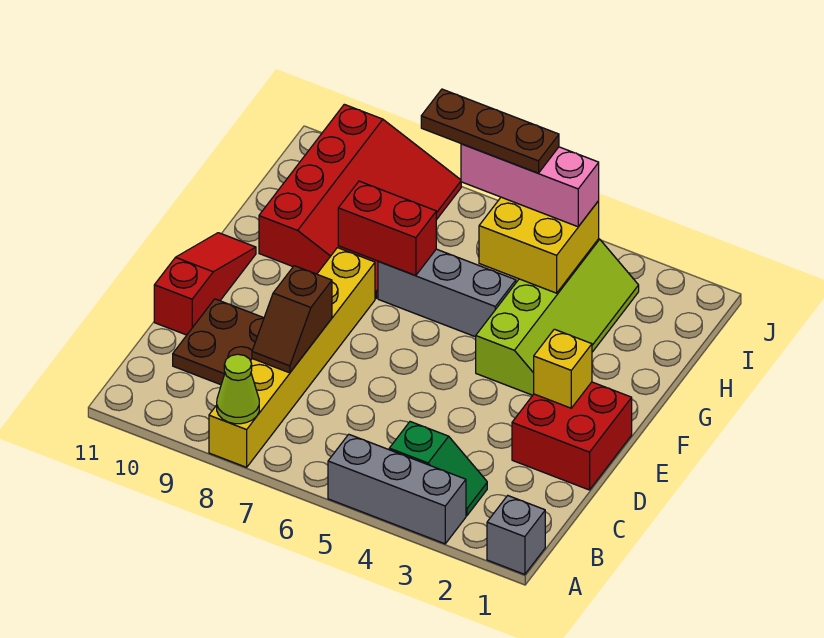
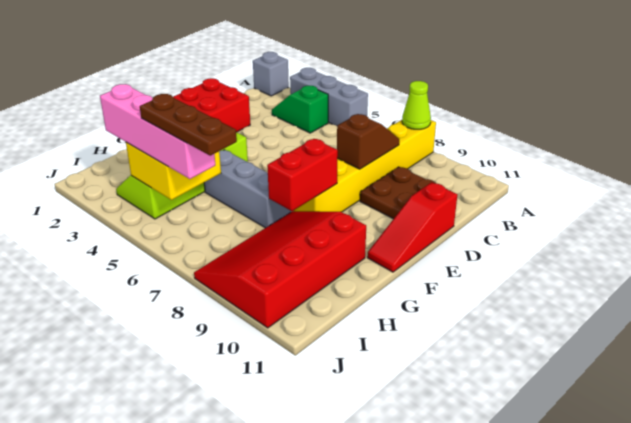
yellow 1x1 brick [534,329,592,408] -> none
red 1x2 brick [338,181,436,275] -> red 1x2 brick turned to [267,139,338,211]
pink 1x3 brick [461,144,599,227] -> pink 1x4 brick [100,84,215,179]

